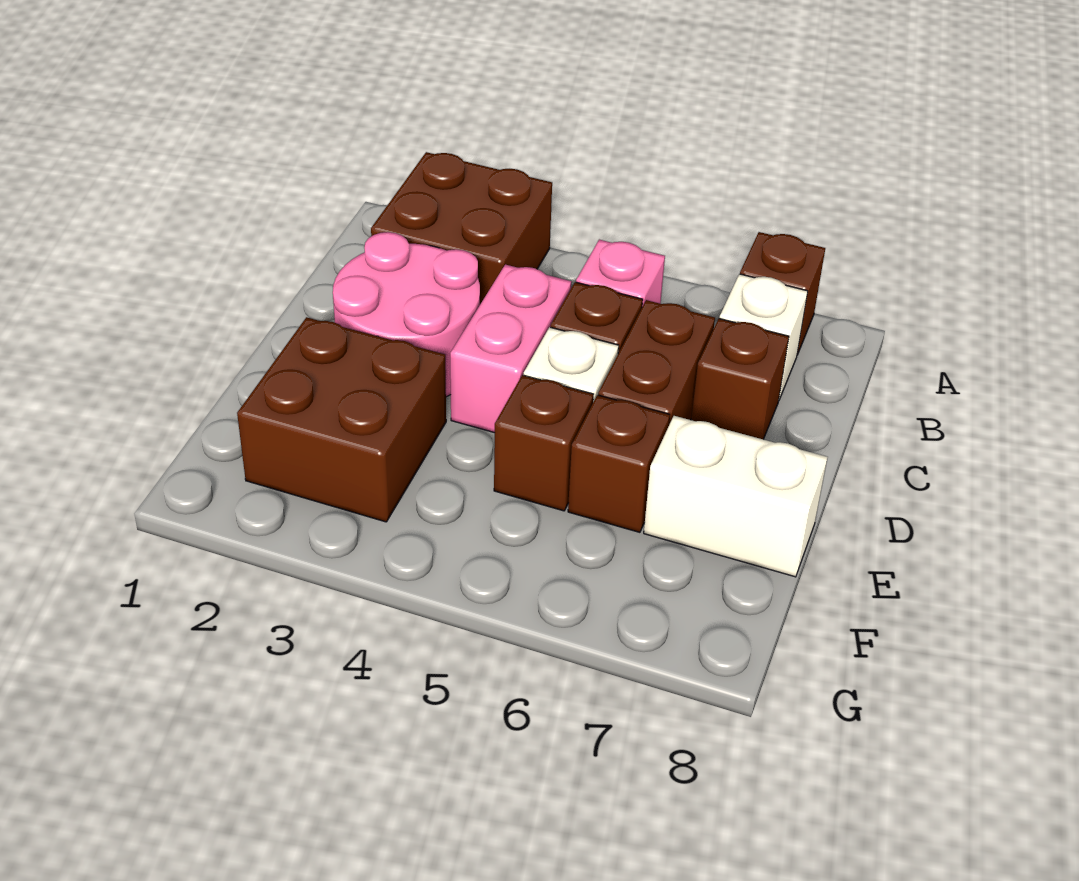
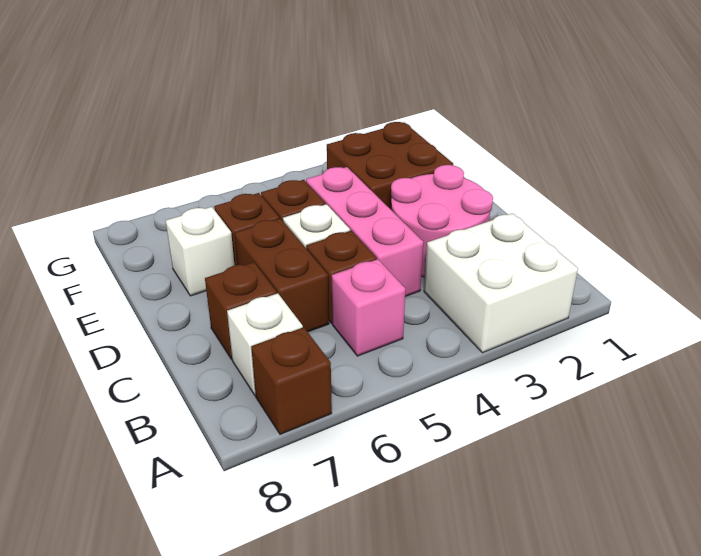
brown 2x2 brick [371,152,552,304] -> white 2x2 brick [424,213,578,353]
pink 1x2 brick [450,265,571,433] -> pink 1x3 brick [306,167,423,296]
white 1x2 brick [644,416,828,577] -> white 1x1 brick [166,207,235,296]

